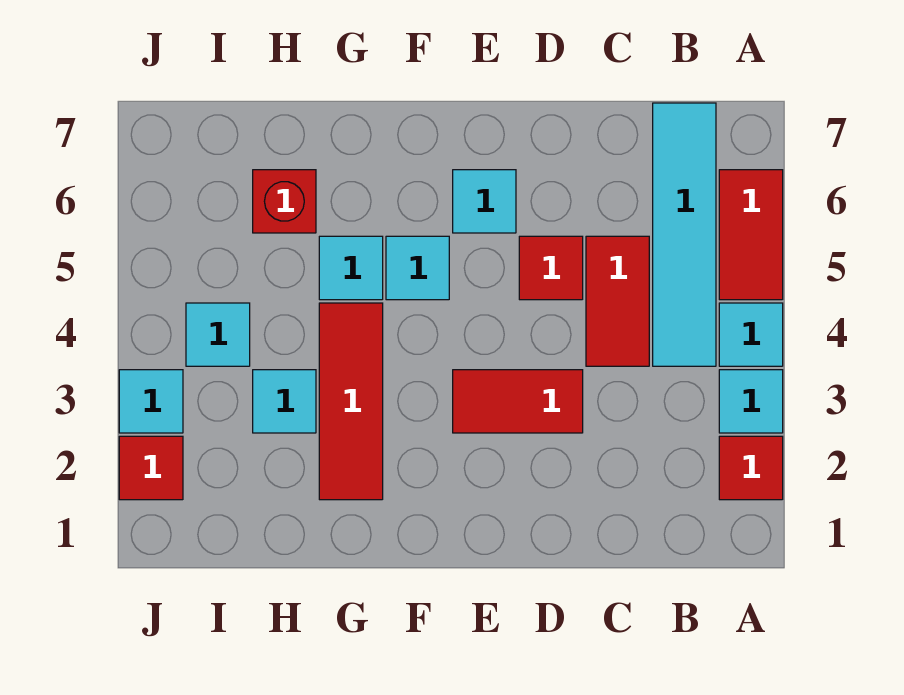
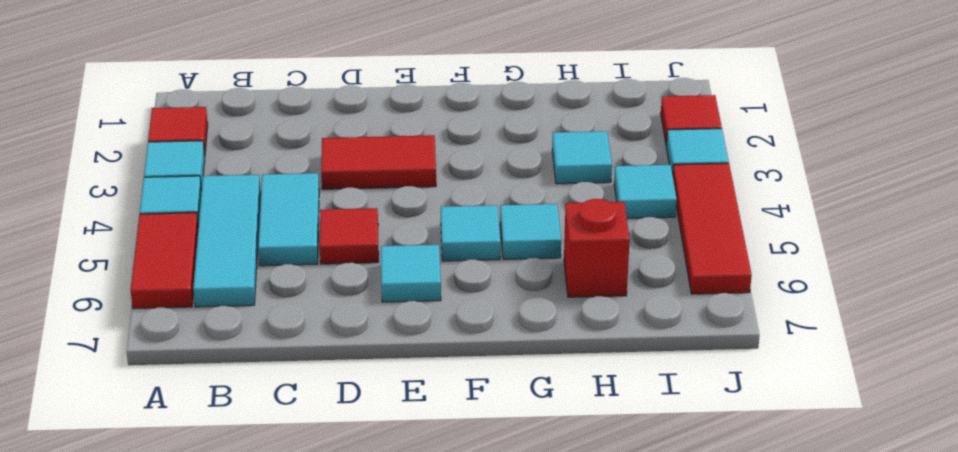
cyan 1x4 tile [653,103,716,366] -> cyan 1x3 tile [193,175,261,307]
red 1x2 tile [586,236,649,366] -> cyan 1x2 tile [258,173,319,266]
red 1x3 tile [319,303,383,500] -> red 1x3 tile moved to [673,163,752,294]

